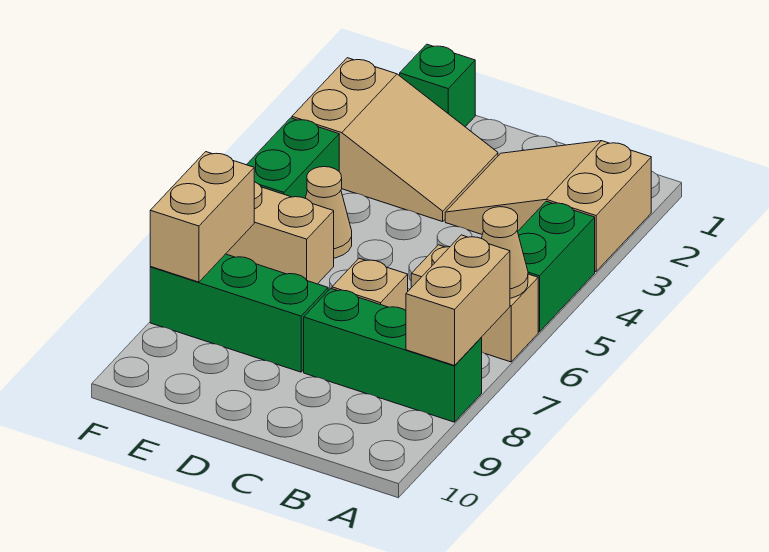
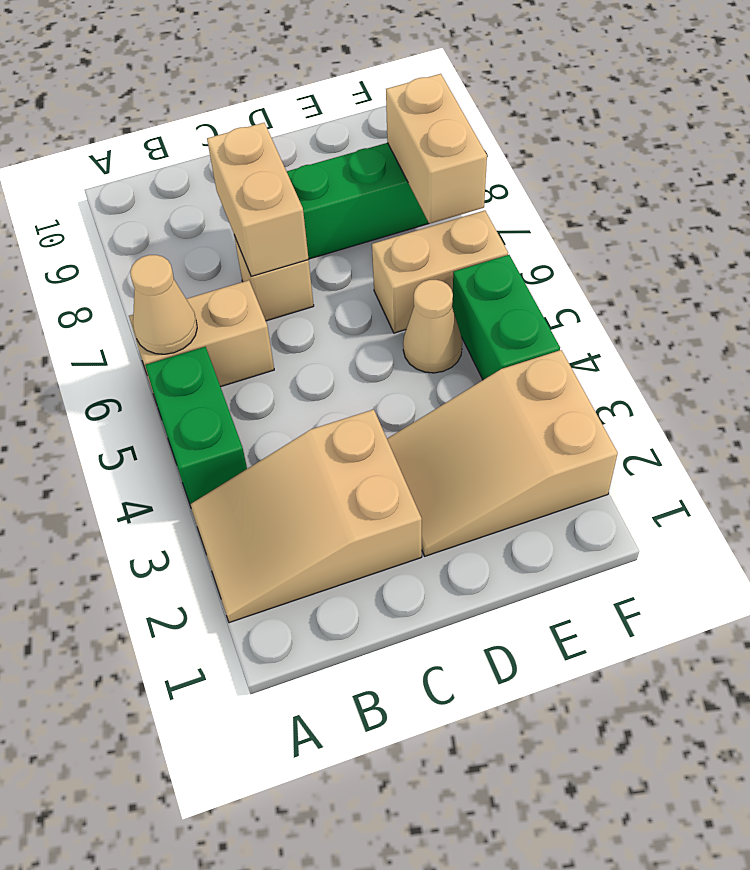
tan 2x3 slope [445,141,651,272] -> tan 2x3 slope turned to [190,409,422,623]
tan 1x2 brick [406,235,510,366] -> tan 1x2 brick moved to [207,123,309,276]
green 1x3 brick [304,289,482,422] -> none
green 1x1 brick [400,44,475,127] -> none

